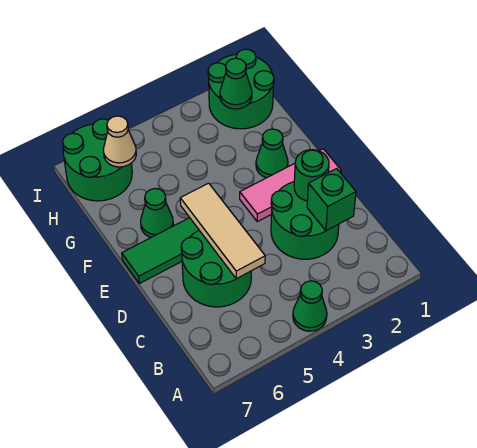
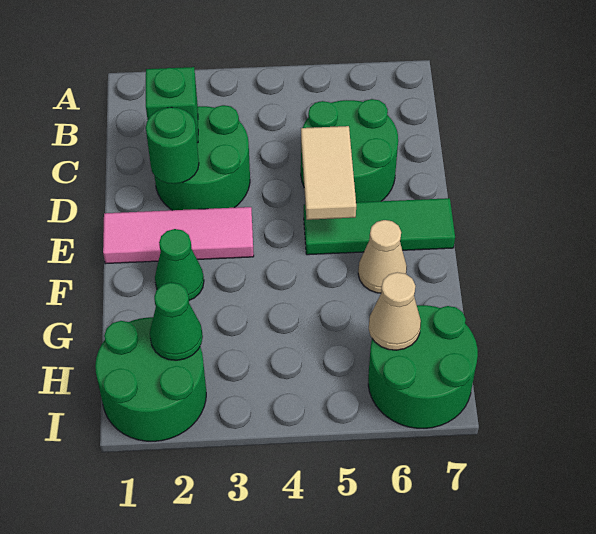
green 1x1 cone [293,281,327,331] -> none
tan 1x3 tile [180,183,265,279] -> tan 1x2 tile [301,126,356,220]
green 1x1 cone [141,189,173,237] -> tan 1x1 cone [358,220,407,293]

